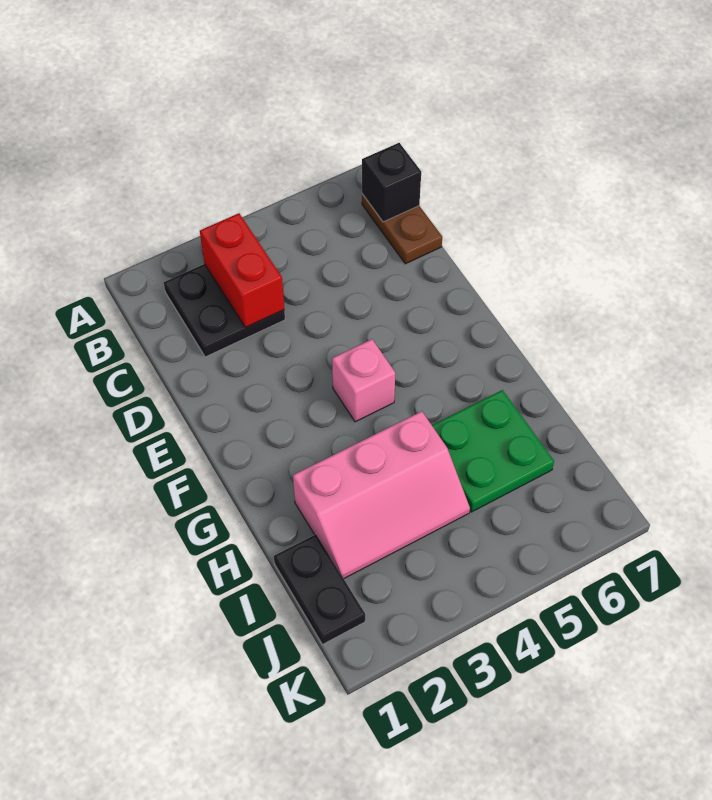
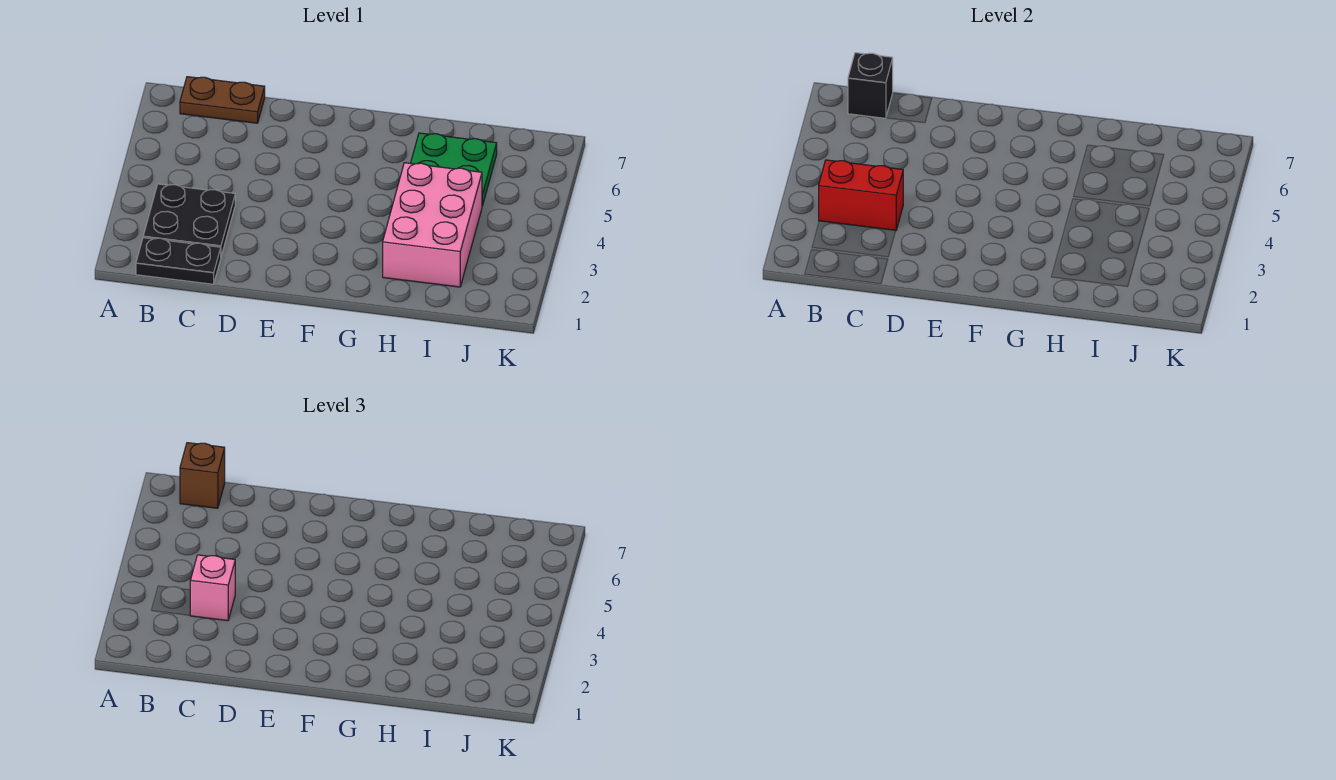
none -> brown 1x1 brick [180,443,225,508]
pink 1x1 brick [332,339,395,422] -> pink 1x1 brick moved to [190,555,235,621]
pink 2x3 slope [293,411,470,578] -> pink 2x3 brick [383,163,482,287]
black 1x2 plate [274,535,365,644] -> black 1x2 plate moved to [136,238,221,284]

